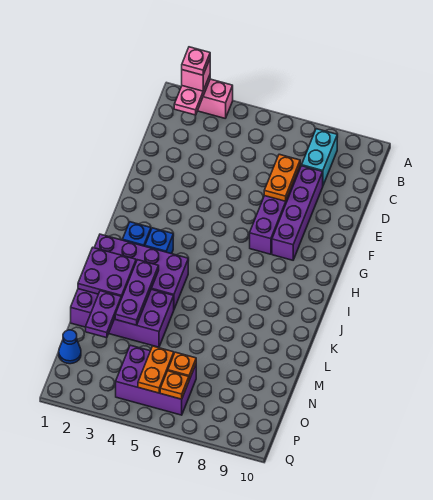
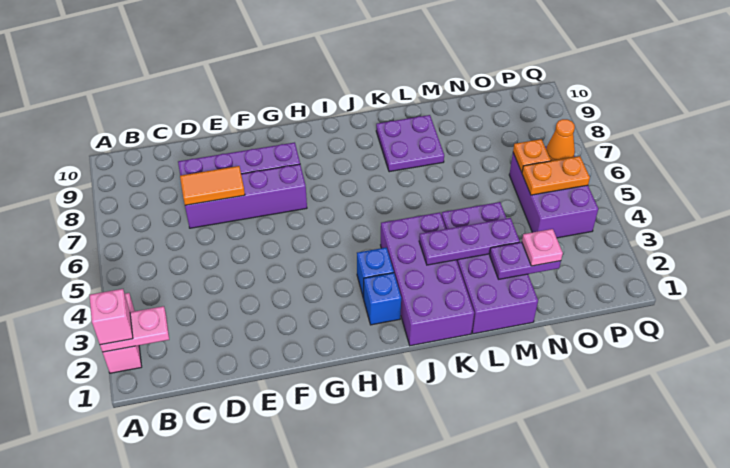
pink 1x1 plate [182,47,210,75] -> pink 1x1 plate moved to [522,229,563,266]
cyan 1x2 brick [302,129,337,185] -> none
orange 1x2 plate [264,154,300,201] -> orange 1x2 tile [180,166,245,205]
purple 2x2 plate [78,248,136,299] -> purple 2x2 plate moved to [376,115,444,172]
blue 1x1 cone [59,330,81,364] -> none
orange 1x1 plate [160,371,189,399] -> orange 1x1 cone [546,119,575,161]

